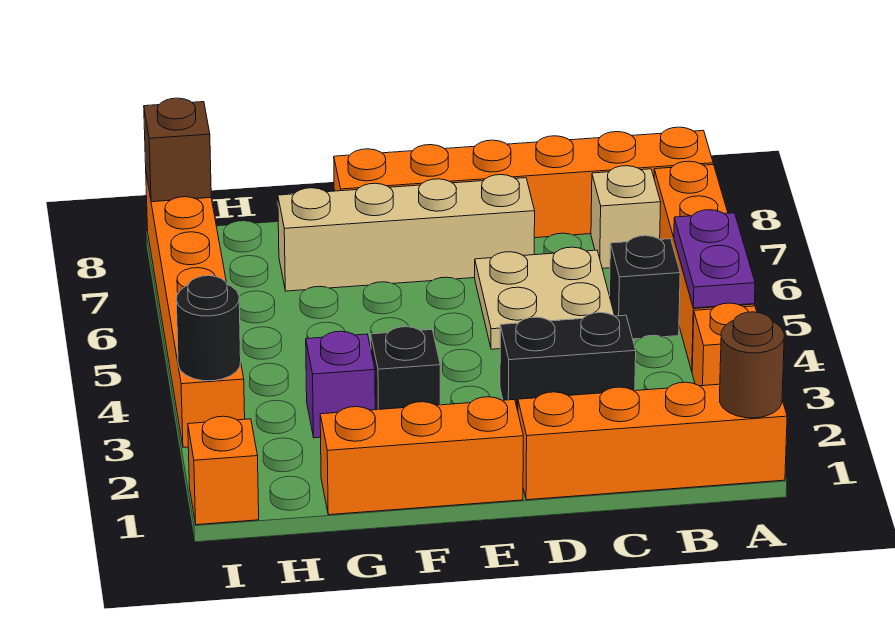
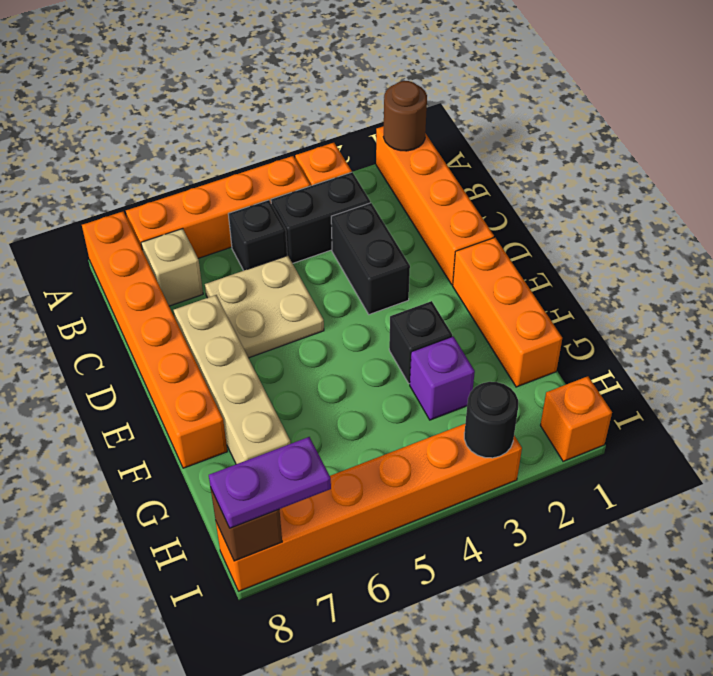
purple 1x2 plate [674,210,755,308] -> purple 1x2 plate moved to [209,437,331,528]
none -> black 1x2 brick [271,172,370,263]

